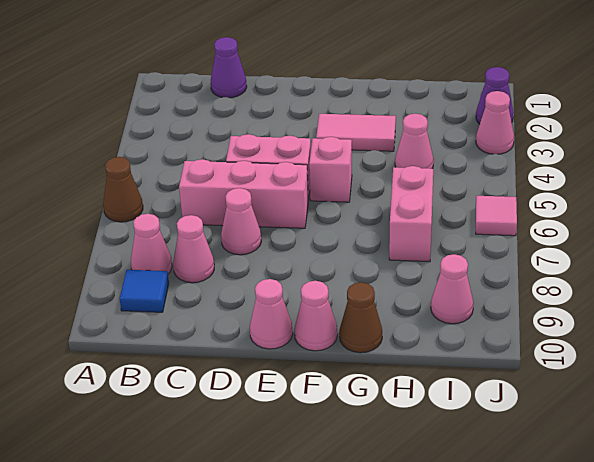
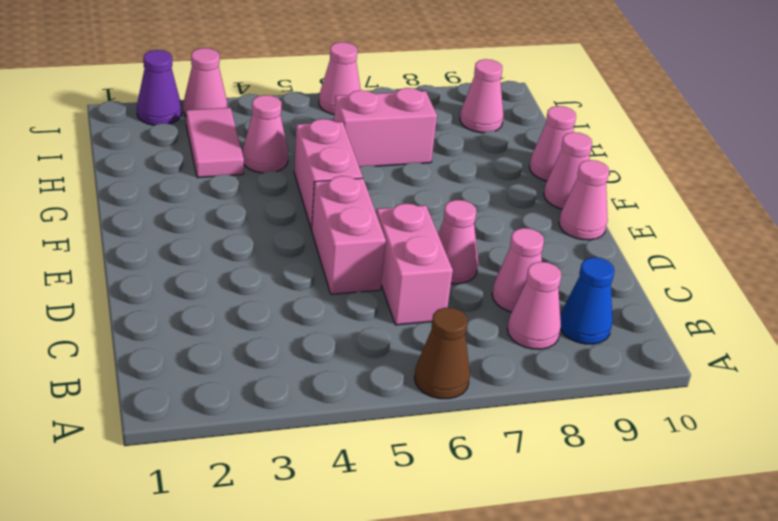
blue 1x1 tile [120,270,169,312] -> blue 1x1 cone [560,258,614,344]
purple 1x1 cone [211,37,247,98] -> none
pink 1x3 brick [179,159,308,228] -> pink 1x2 brick [376,203,453,325]
pink 1x2 tile [316,114,396,151] -> pink 1x2 tile moved to [186,108,244,178]
pink 1x1 brick [309,137,352,202] -> pink 1x2 brick [294,119,363,229]
brown 1x1 cone [339,282,382,353] -> pink 1x1 cone [529,106,576,181]
pink 1x1 tile [476,196,517,236] -> pink 1x1 cone [319,42,361,114]

